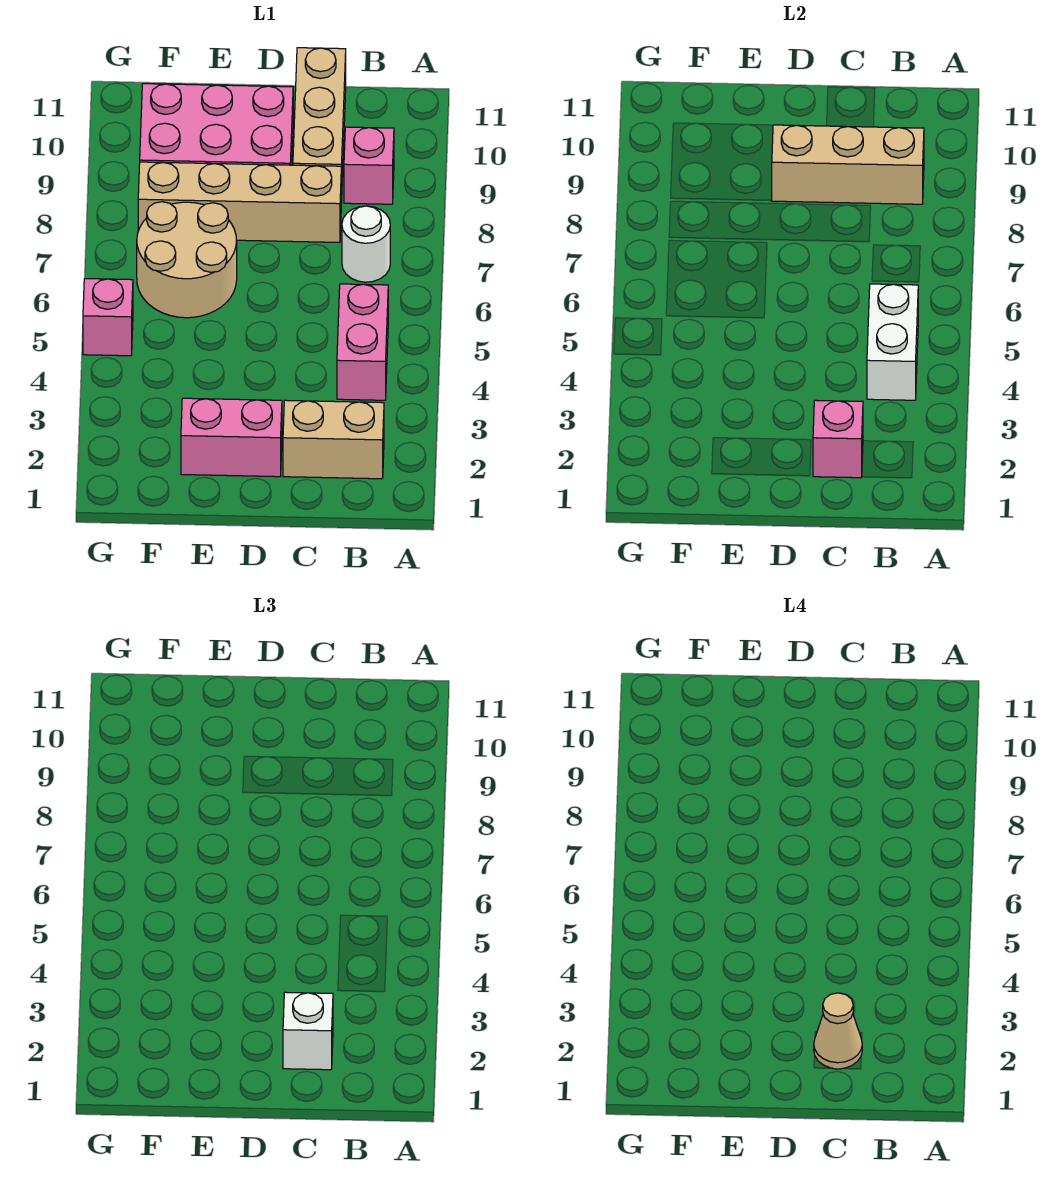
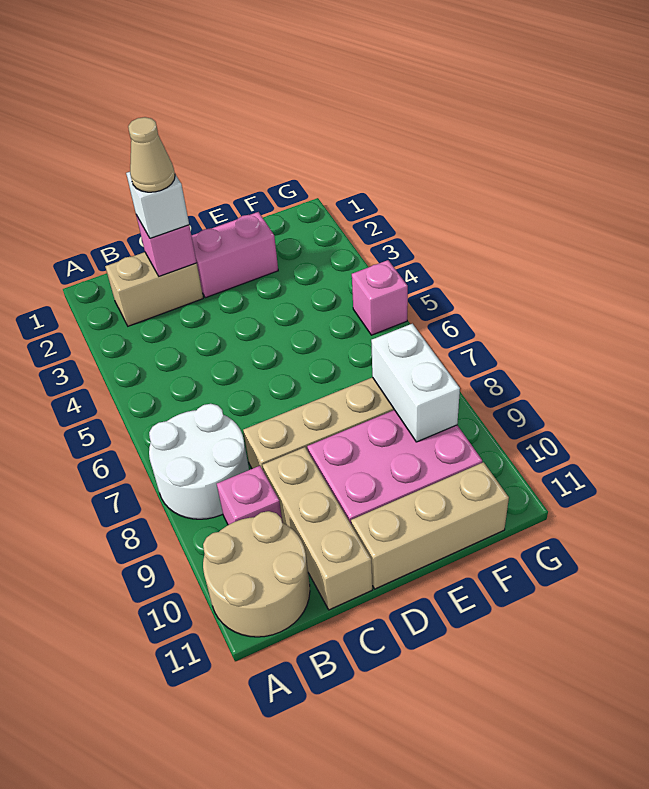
pink 1x2 brick [337,284,388,400] -> none
white 1x2 brick [867,284,918,400] -> white 1x2 brick moved to [371,324,460,442]
white 1x1 round brick [342,206,390,282] -> white 2x2 round brick [149,404,249,519]
tan 1x3 brick [771,125,924,204] -> tan 1x3 brick moved to [351,462,509,589]
tan 2x2 round brick [137,202,237,318] -> tan 2x2 round brick moved to [203,511,310,637]

